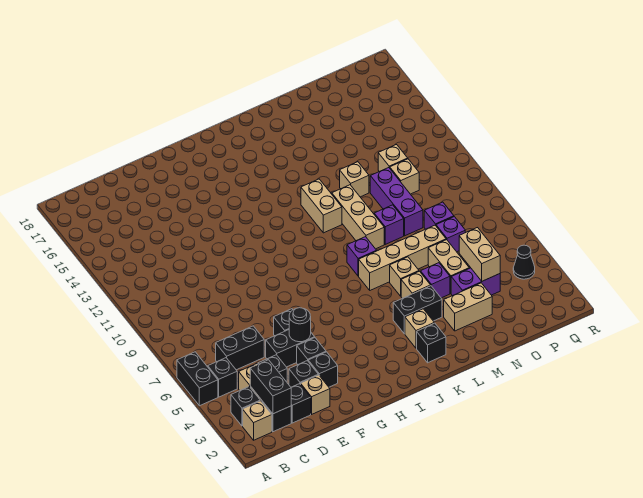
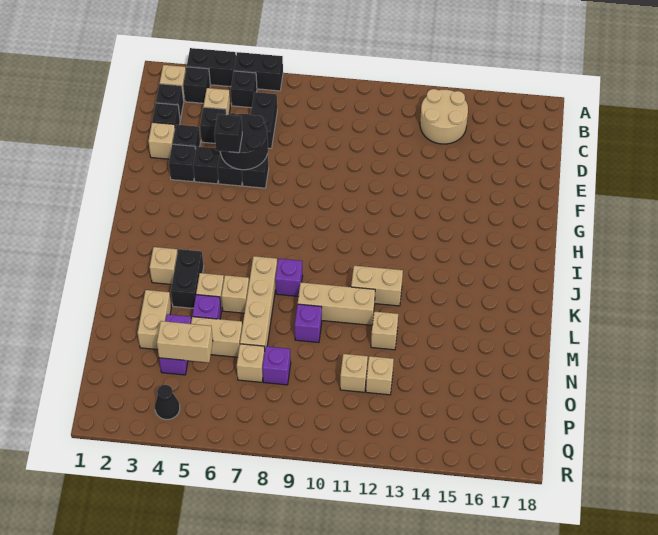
none -> tan 2x2 round brick [420,89,468,144]
black 1x2 brick [250,360,291,414] -> black 1x2 brick moved to [187,48,236,87]
black 1x1 round brick [289,308,311,342] -> black 2x2 round brick [220,113,268,170]
black 1x1 brick [417,323,446,363] -> black 1x1 brick moved to [214,114,242,153]
purple 1x3 brick [370,168,423,236] -> none
purple 1x1 brick [436,217,465,252] -> tan 1x1 brick [237,344,265,382]

